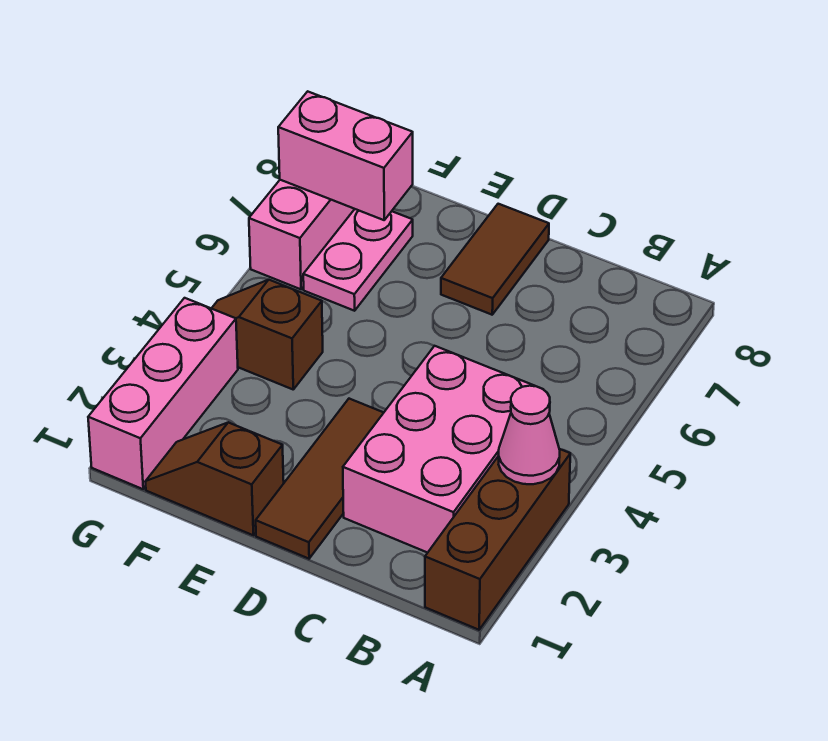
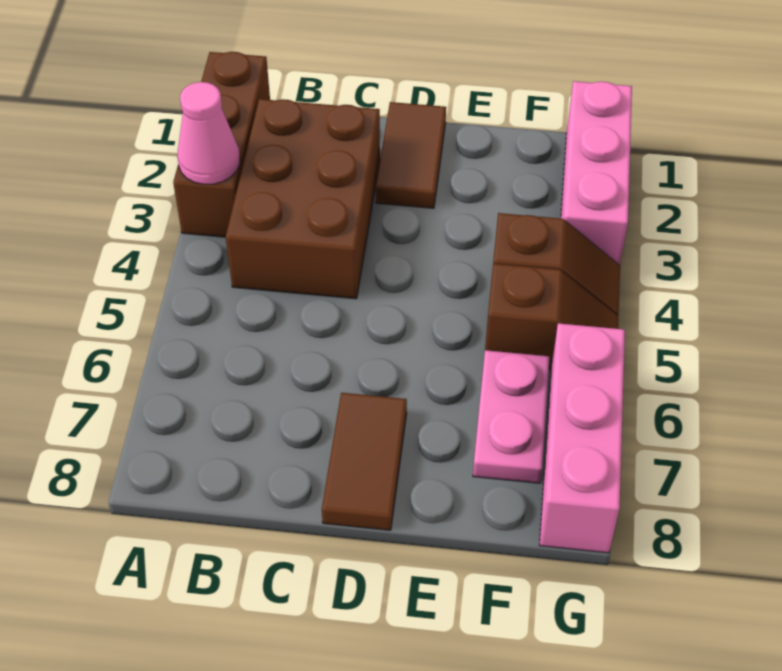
pink 2x3 brick [343,346,534,553] -> brown 2x3 brick [226,99,380,299]
brown 1x3 tile [256,399,384,559] -> brown 1x2 tile [376,102,446,208]
brown 1x2 slope [145,422,284,535] -> brown 1x2 slope moved to [485,264,619,369]
pink 1x2 brick [278,91,413,220] -> none

